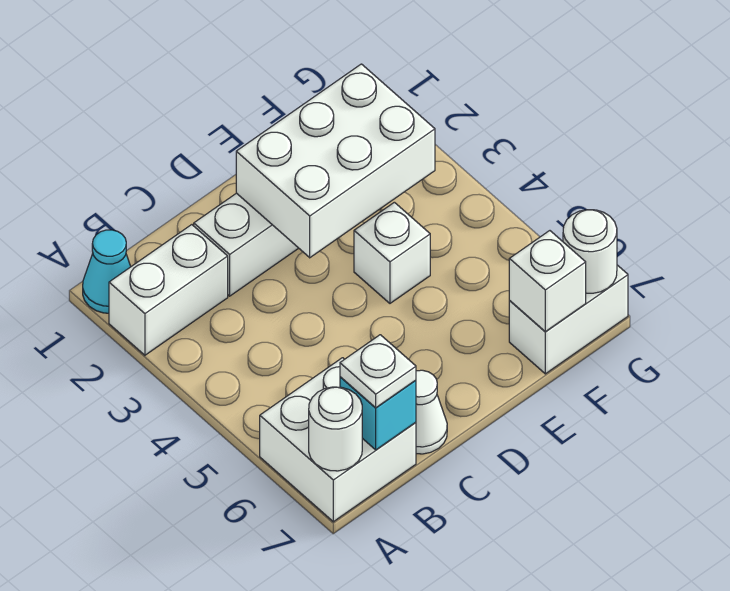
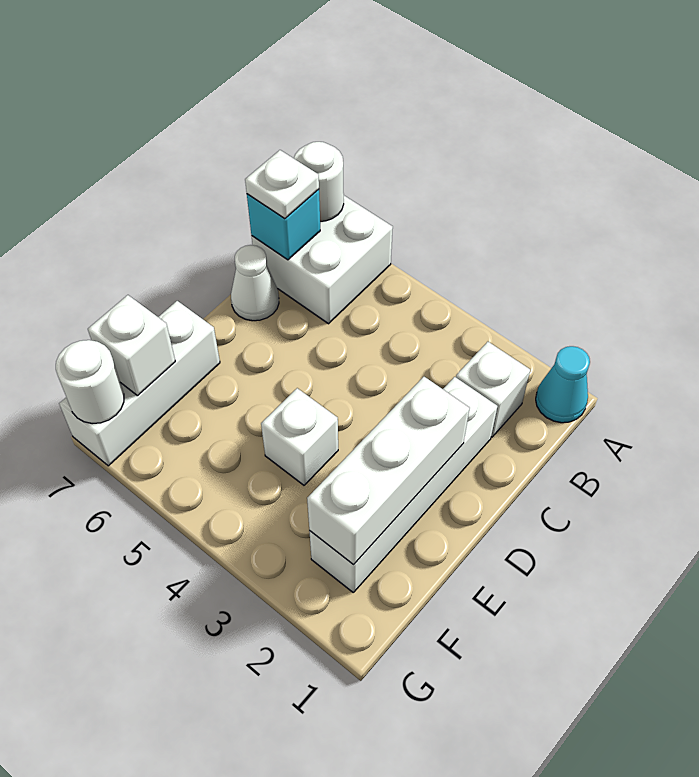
white 1x2 brick [109,225,228,355] -> white 1x1 brick [456,342,530,437]
white 2x3 brick [236,64,435,258] -> white 1x3 brick [307,377,470,565]
white 1x2 brick [509,265,628,374] -> white 1x3 brick [59,301,220,466]

